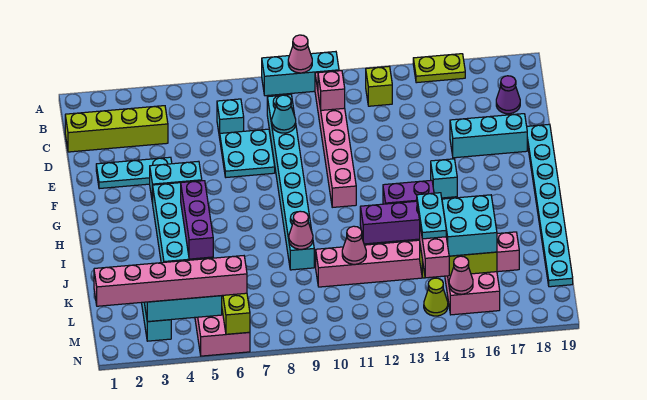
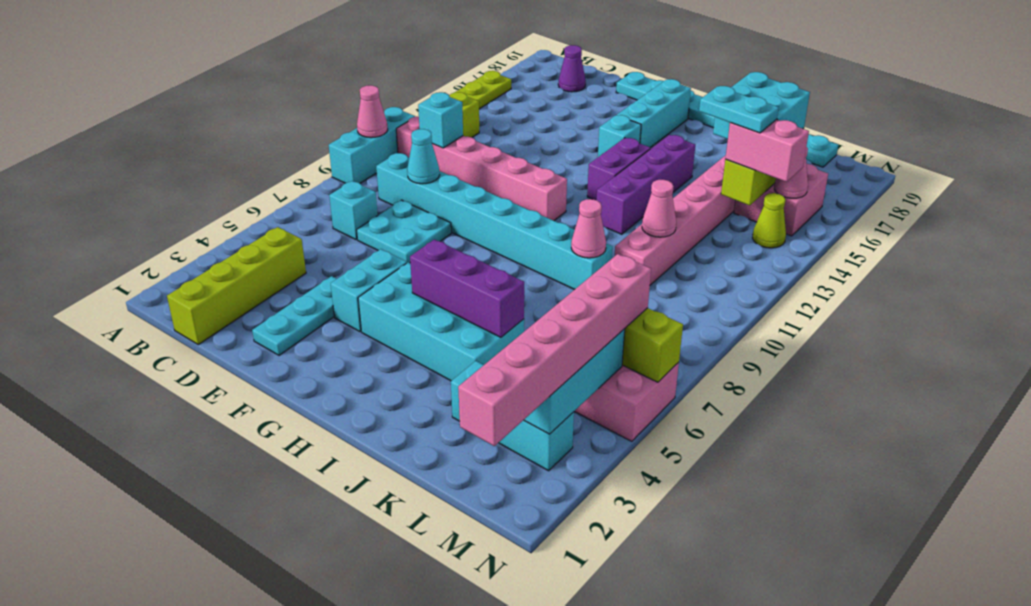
pink 1x1 brick [318,71,345,110] -> cyan 1x1 brick [418,92,463,148]
cyan 1x3 brick [450,114,527,158] -> cyan 1x3 brick moved to [617,79,691,148]

